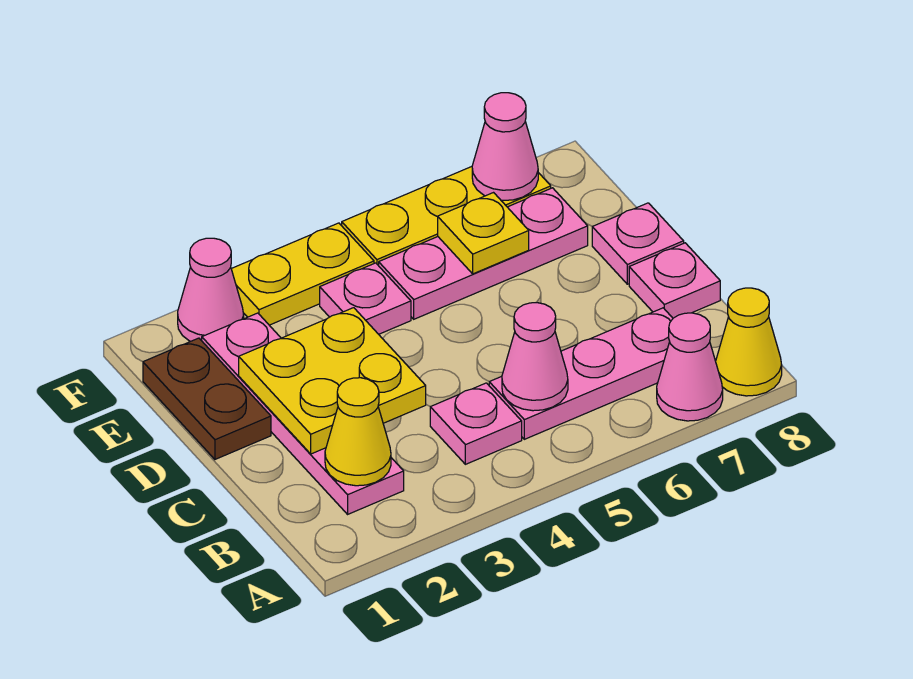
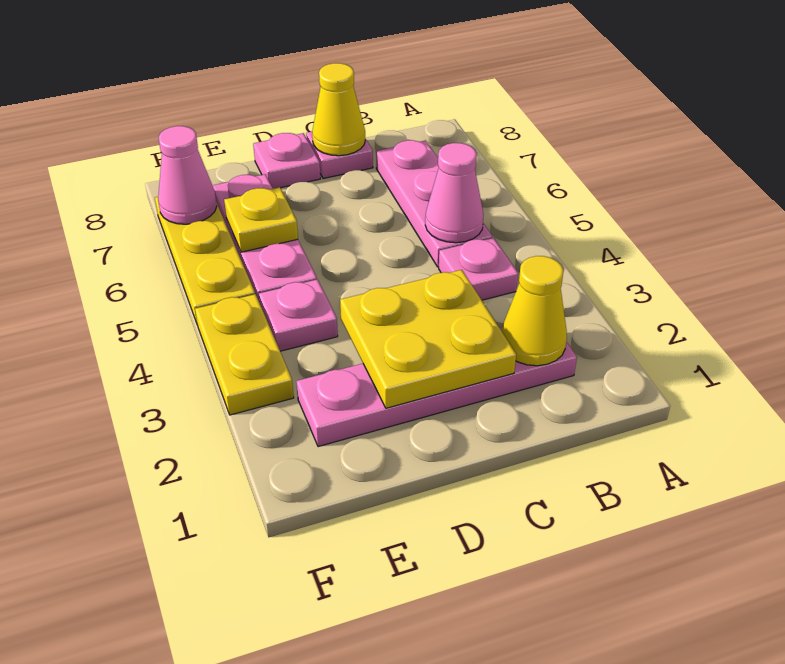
pink 1x1 cone [657,313,723,421] -> none
yellow 1x1 cone [716,288,782,396] -> yellow 1x1 cone moved to [312,63,365,156]
brown 1x2 plate [143,338,271,459] -> none
pink 1x1 cone [178,238,244,341] -> none

